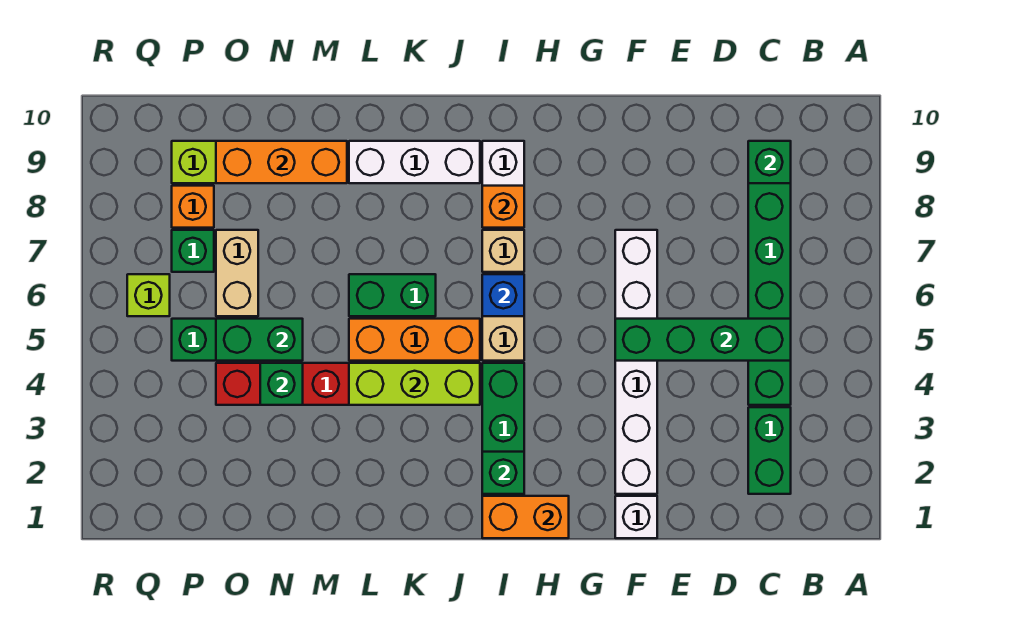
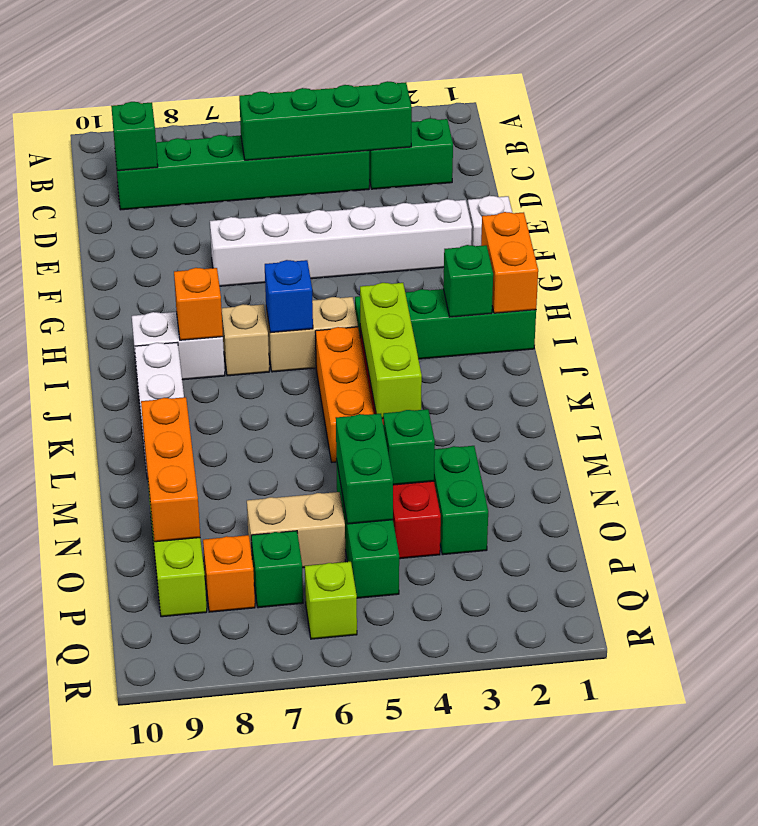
green 1x4 brick [615,319,791,361] -> green 1x4 brick turned to [239,81,412,160]
green 1x2 brick [349,274,436,316] -> green 1x2 brick moved to [434,446,488,555]

